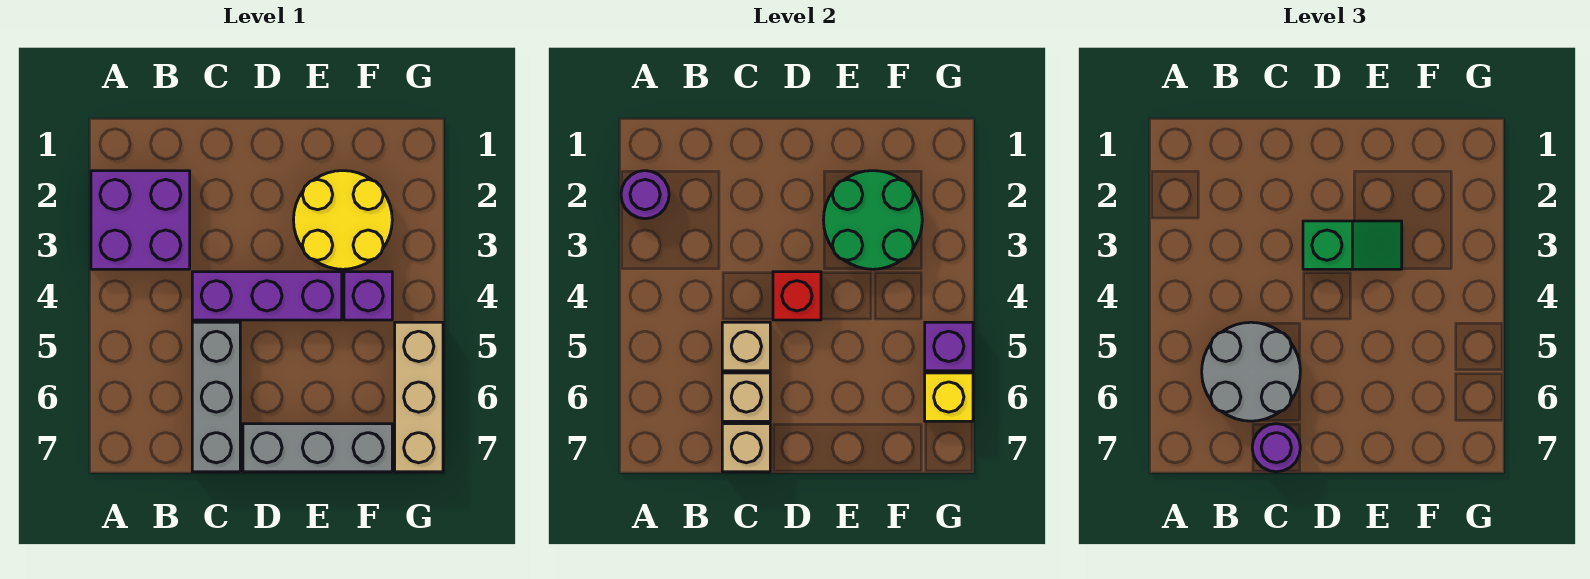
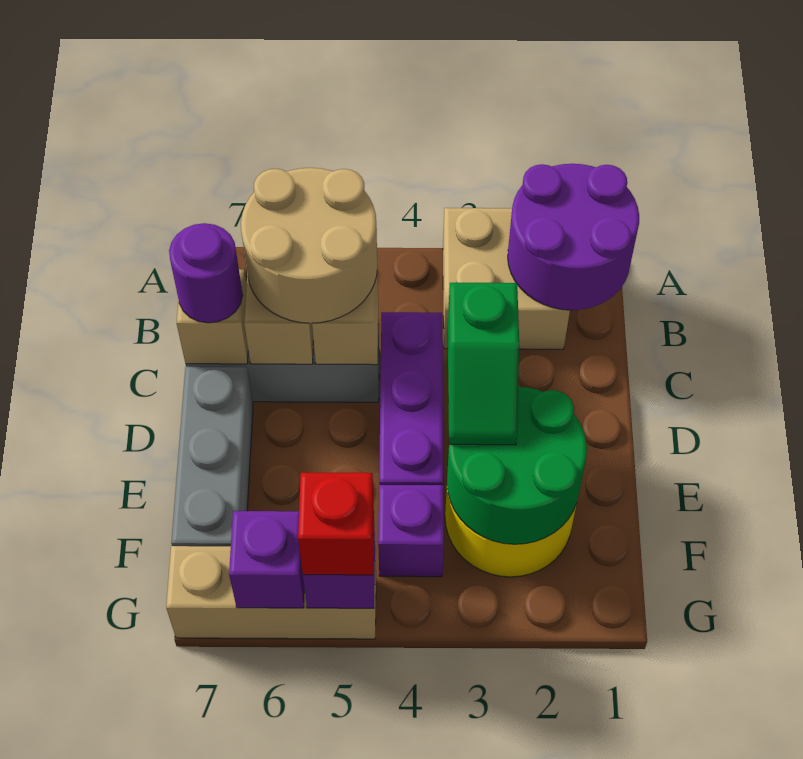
purple 2x2 brick [91,171,190,269] -> tan 2x2 brick [443,208,570,349]
purple 1x1 round brick [621,171,669,219] -> purple 2x2 round brick [508,164,639,310]
grey 2x2 round brick [1202,322,1300,421] -> tan 2x2 round brick [241,168,377,323]
red 1x1 brick [773,272,821,320] -> red 1x1 brick moved to [298,473,374,575]
yellow 1x1 brick [925,373,973,421] -> purple 1x1 brick [229,511,304,608]

